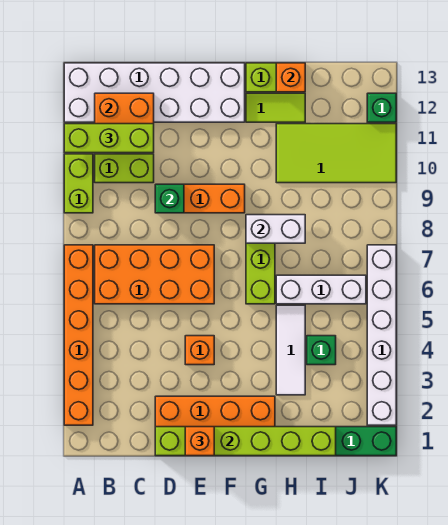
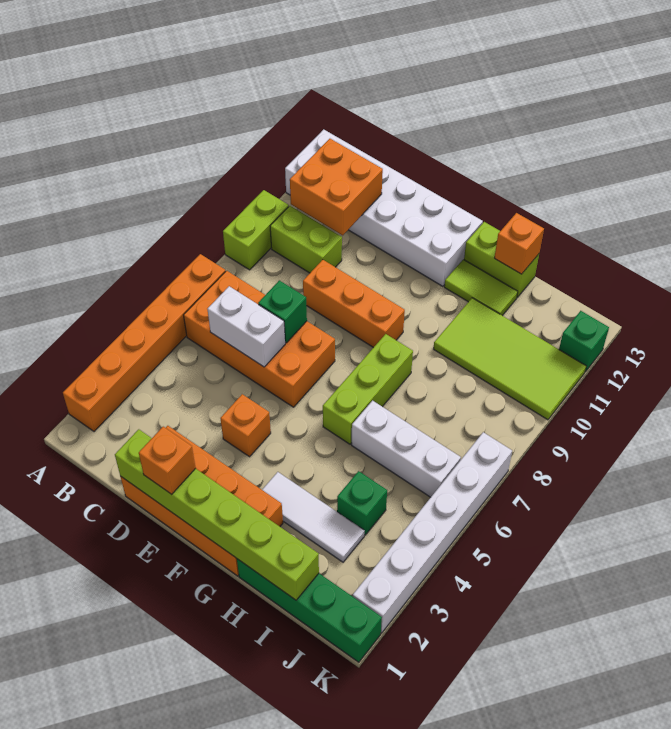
lime 1x3 brick [64,124,154,153] -> none
green 1x1 brick [155,184,184,213] -> green 1x1 brick moved to [258,280,307,343]
white 1x2 brick [246,215,305,243] -> white 1x2 brick moved to [207,286,285,367]
white 1x3 tile [276,305,305,395] -> white 1x3 tile turned to [262,472,364,562]

